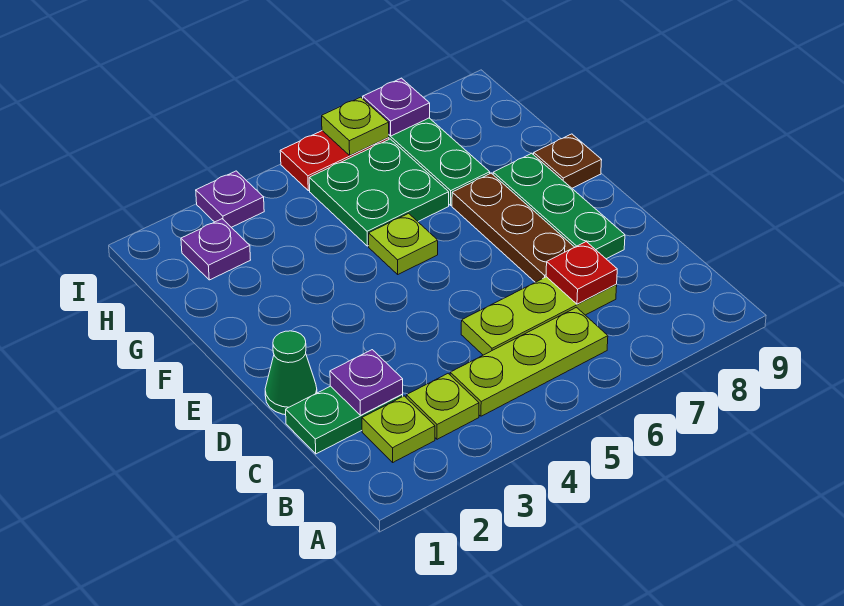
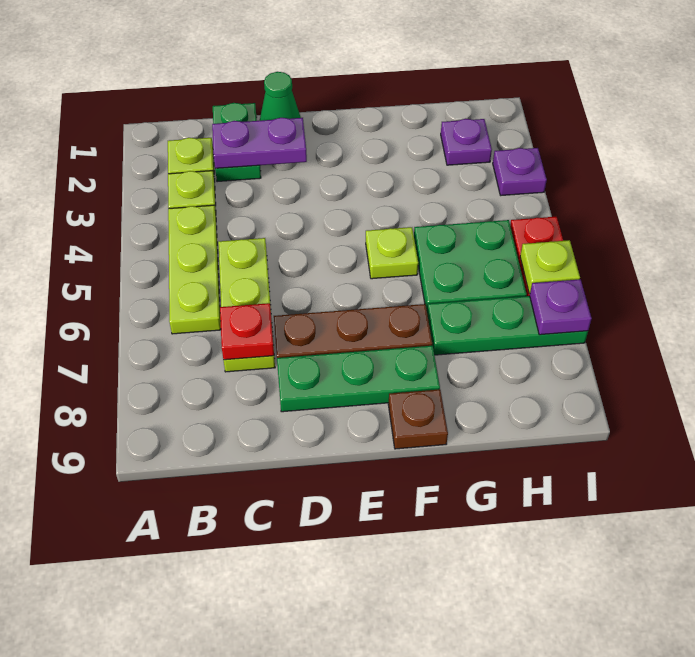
purple 1x1 plate [330,350,403,415] -> purple 1x2 plate [212,118,307,168]

